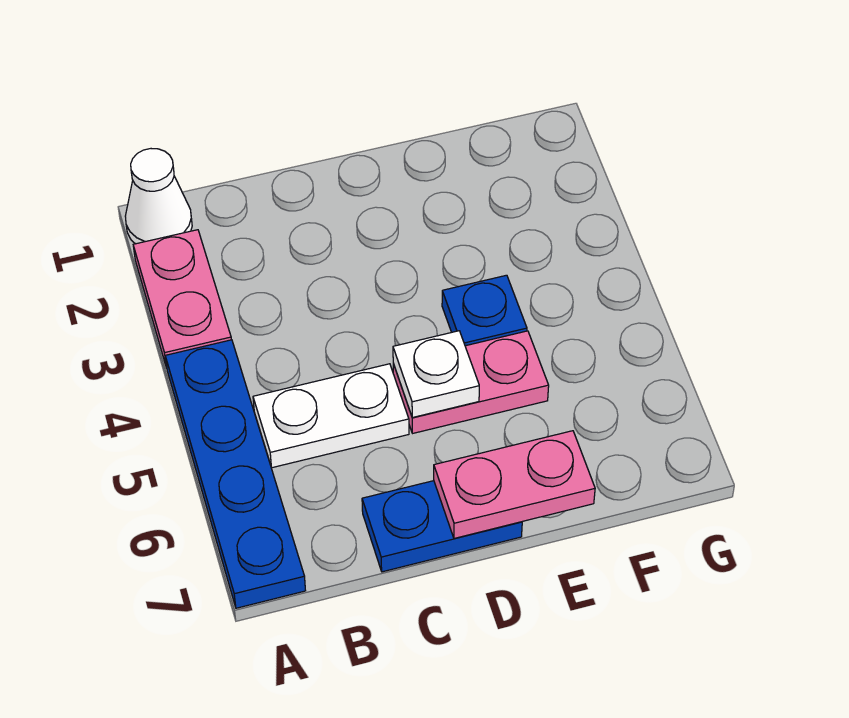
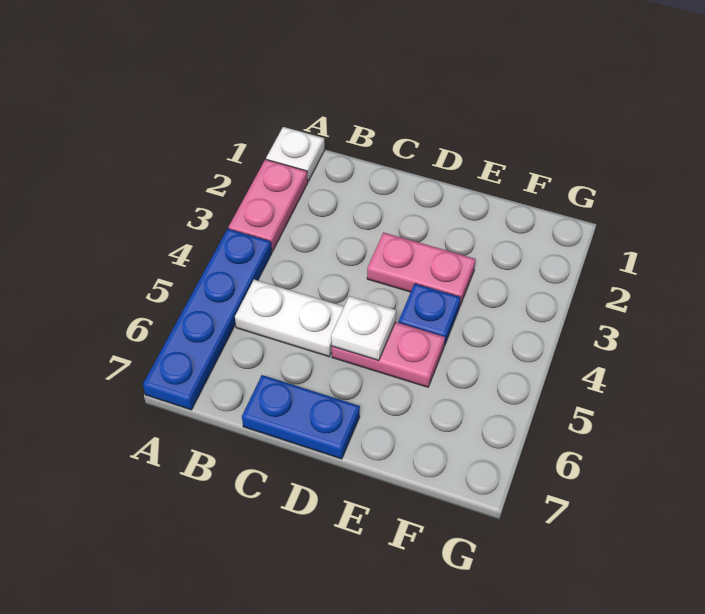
white 1x1 cone [125,149,192,244] -> white 1x1 plate [266,127,324,181]
pink 1x2 plate [434,431,595,538] -> pink 1x2 plate moved to [367,232,476,305]

